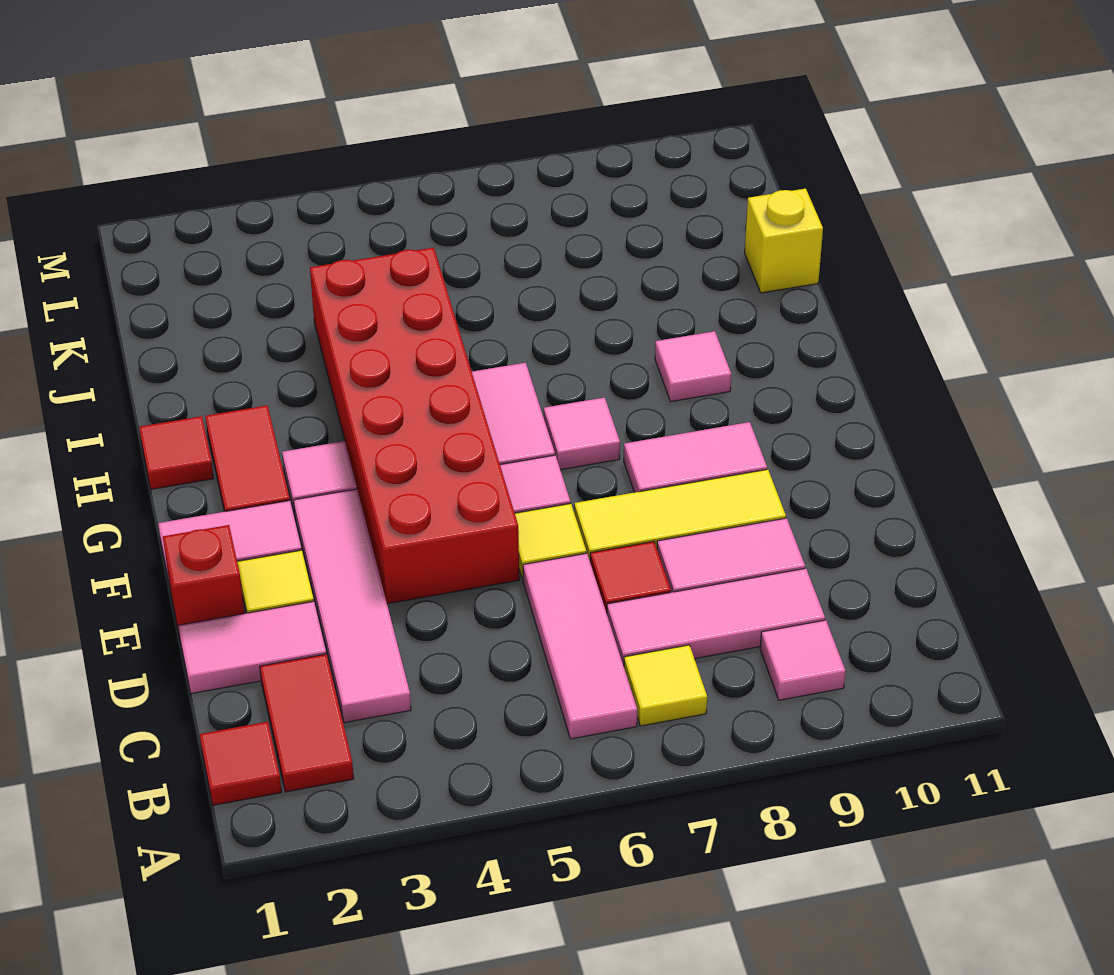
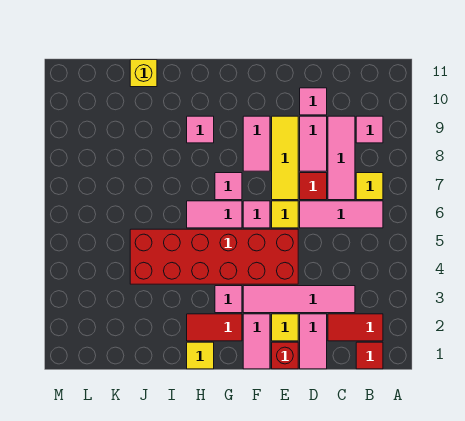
none -> pink 1x1 tile [300,88,327,115]
red 1x1 tile [139,416,214,489] -> yellow 1x1 tile [187,342,214,369]

